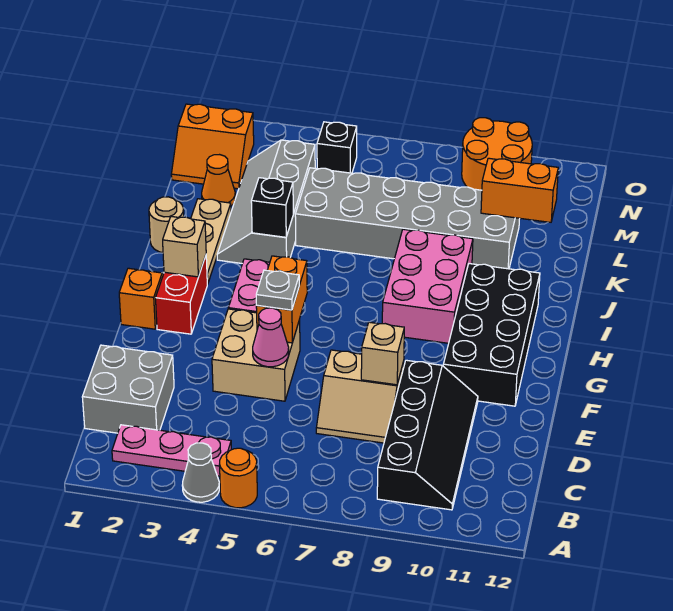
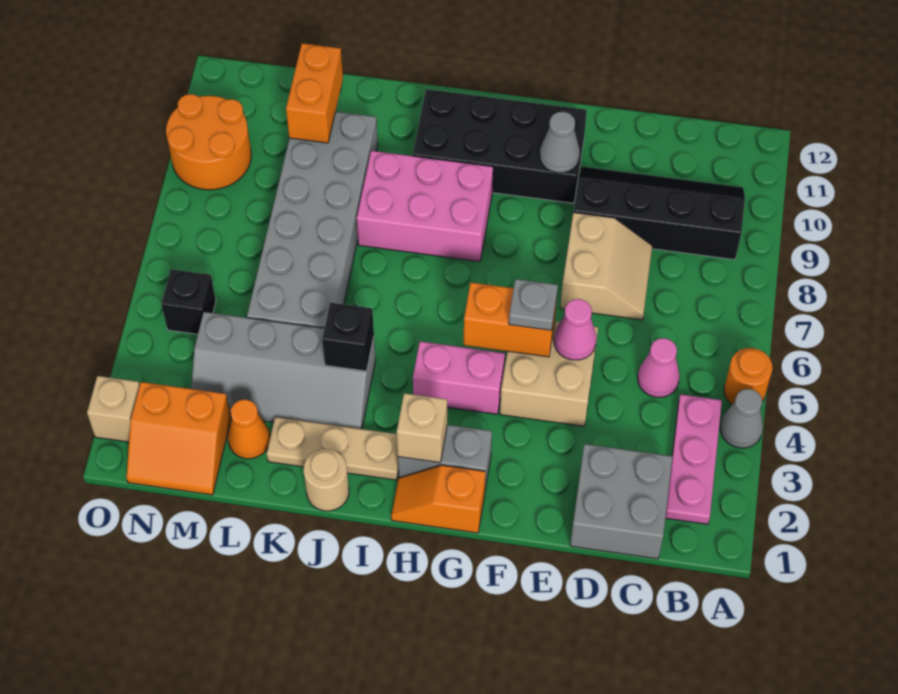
none -> pink 1x1 cone [638,338,680,397]
tan 1x1 brick [361,322,404,385] -> tan 1x1 brick moved to [87,376,140,442]
none -> grey 1x1 cone [540,112,580,173]
red 1x2 brick [156,256,207,334] -> grey 1x2 brick [398,425,492,490]
orange 2x2 slope [171,104,254,189] -> orange 2x2 slope turned to [127,382,231,495]

